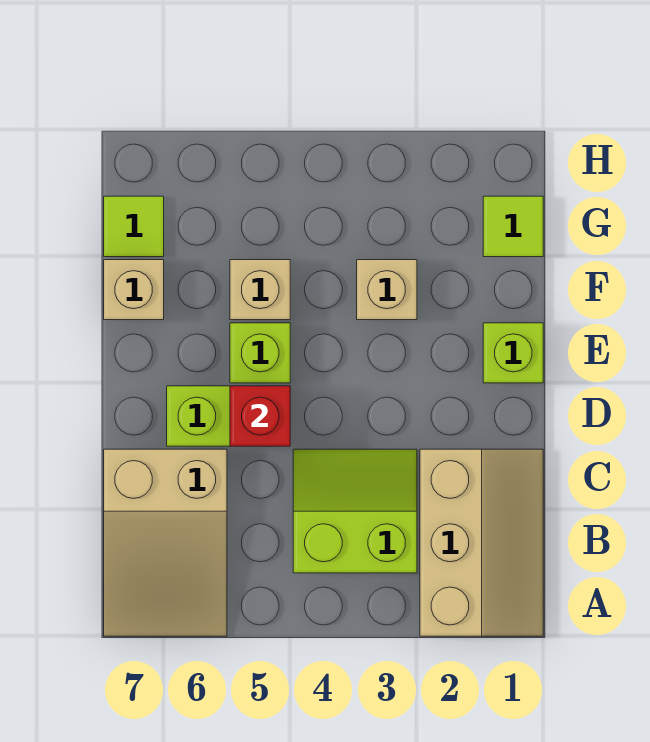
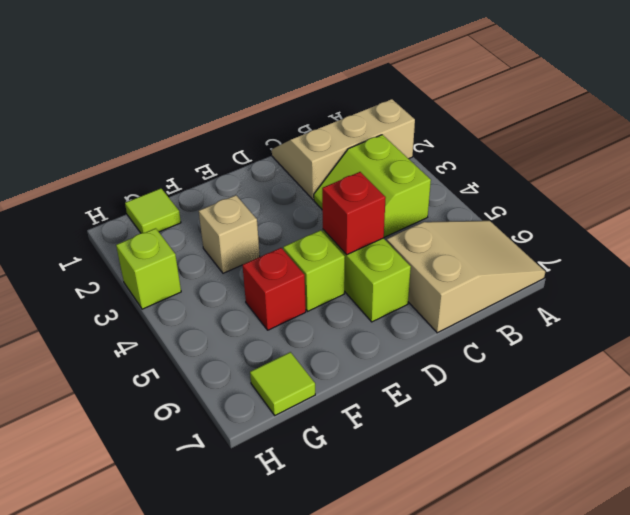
lime 1x1 brick [483,323,543,383] -> lime 1x1 brick moved to [116,228,181,309]
tan 1x1 brick [230,260,290,320] -> red 1x1 brick [242,248,306,330]
tan 1x1 brick [104,260,164,320] -> none

